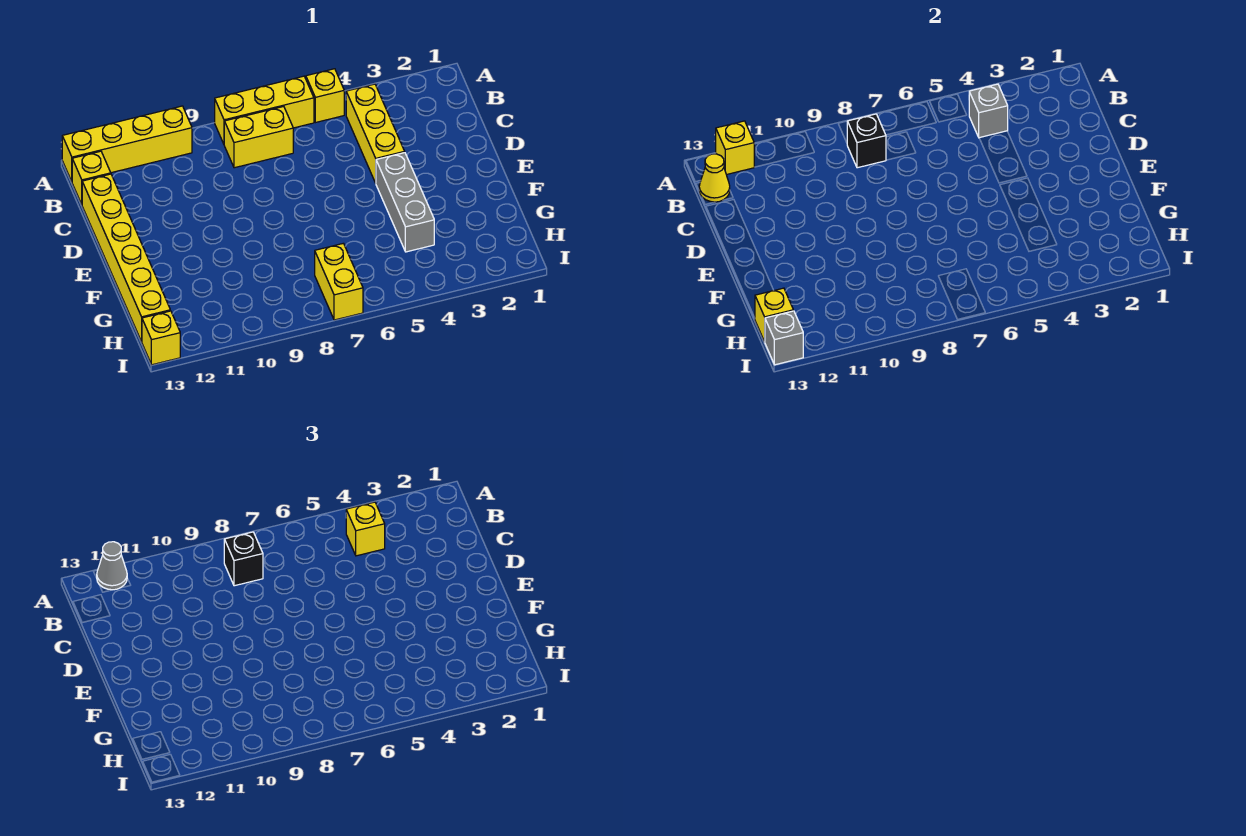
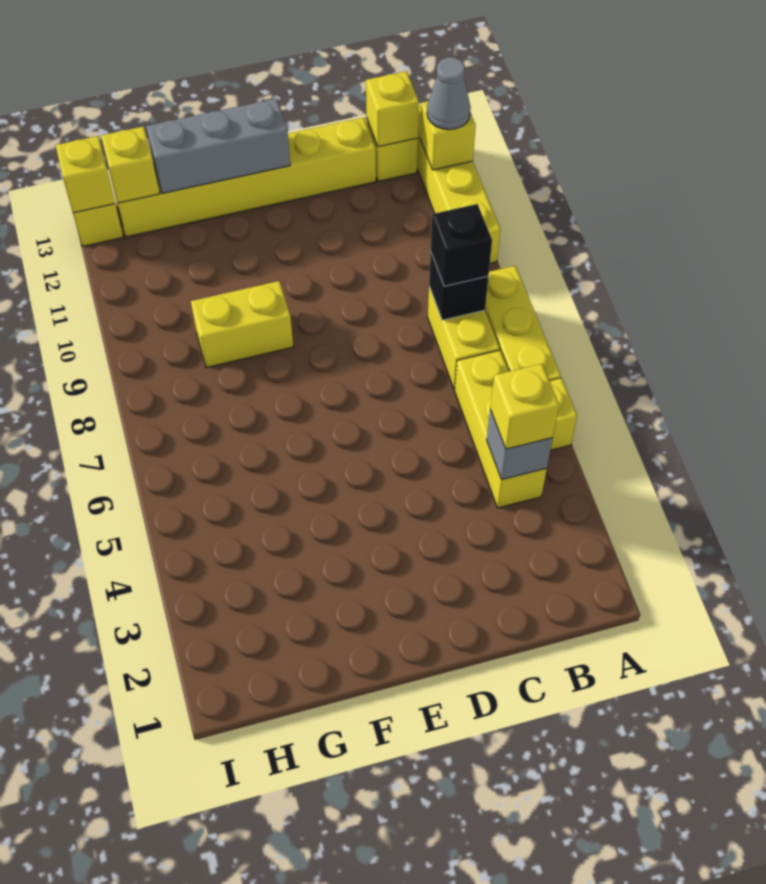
yellow 1x3 brick [346,84,405,183] -> yellow 1x3 brick turned to [455,350,547,508]
yellow 1x1 cone [699,154,730,202] -> yellow 1x1 brick [366,71,419,147]
grey 1x3 brick [376,153,434,252] -> grey 1x3 brick moved to [146,98,290,194]
yellow 1x2 brick [315,243,363,320] -> yellow 1x2 brick moved to [191,281,293,368]
grey 1x1 brick [765,311,803,365] -> yellow 1x1 brick [56,136,115,213]

